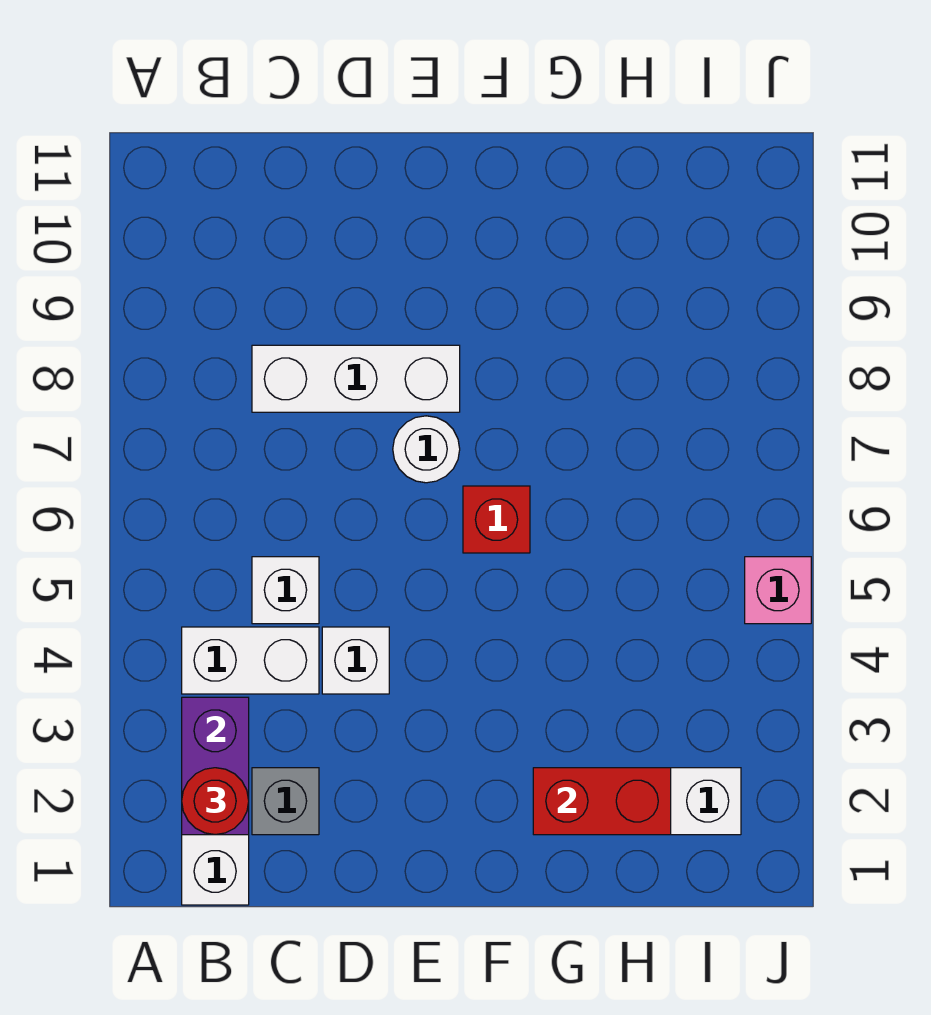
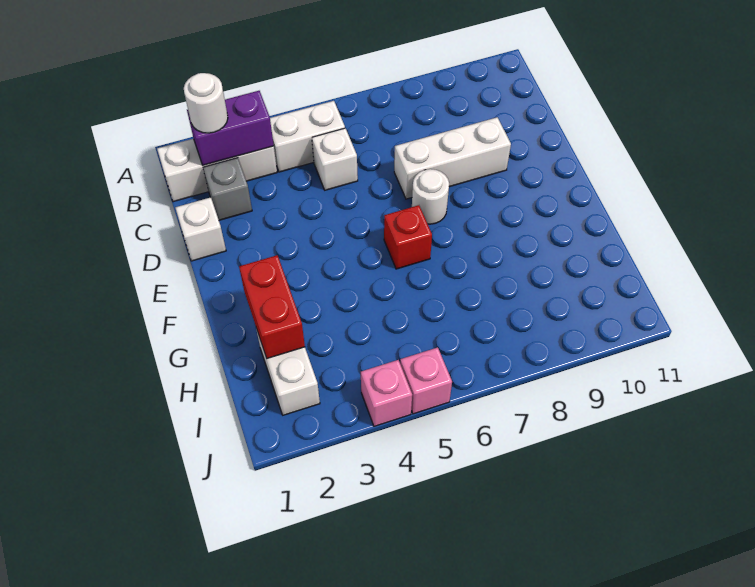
red 1x1 round brick [182,768,249,835] -> white 1x1 round brick [184,73,228,133]
white 1x2 brick [182,627,319,694] -> white 1x2 brick turned to [270,101,345,172]
white 1x3 brick [252,345,460,412] -> white 1x3 brick turned to [394,117,511,199]
white 1x1 brick [322,627,389,694] -> white 1x1 brick moved to [175,197,226,261]
none -> pink 1x1 brick [361,360,412,426]

